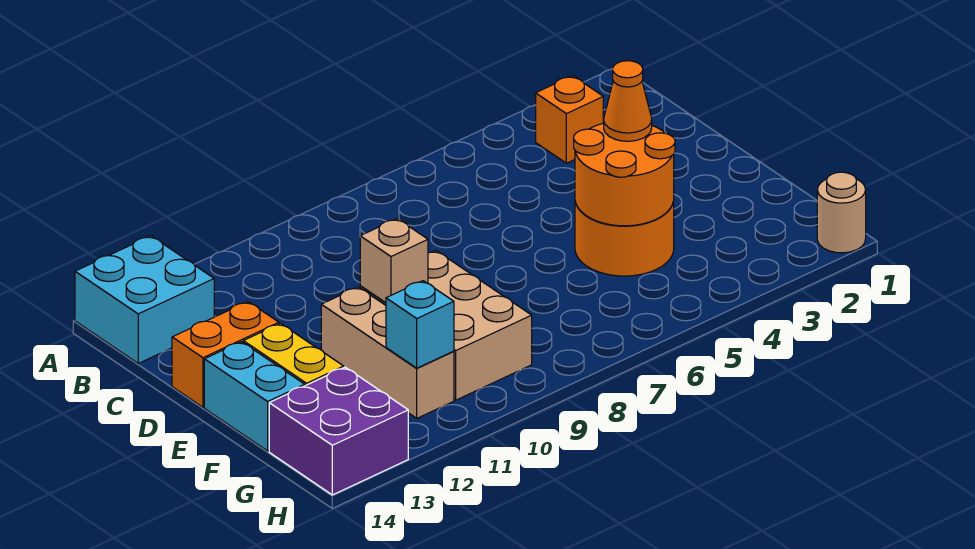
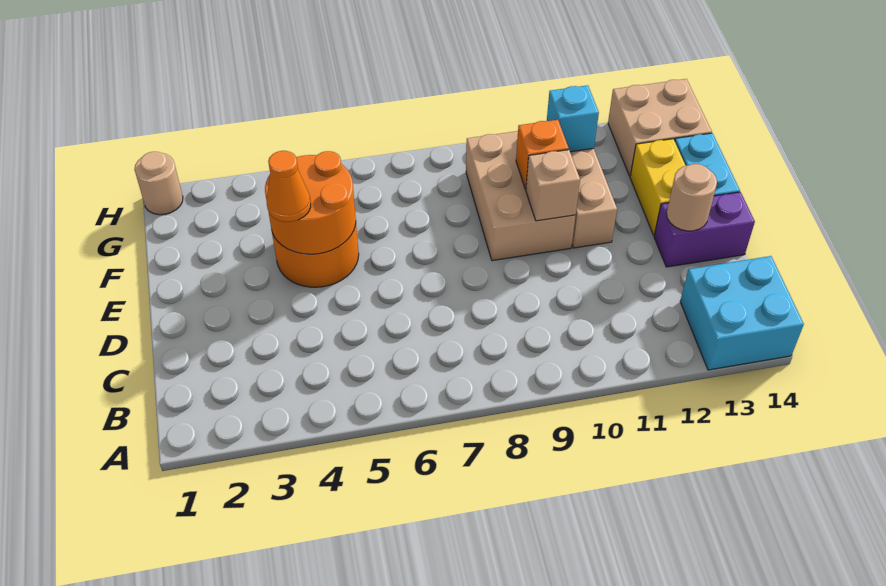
orange 1x1 brick [536,76,603,163] -> orange 1x1 brick moved to [516,120,569,189]
orange 1x2 brick [172,302,279,407] -> purple 1x2 brick [654,192,755,267]
none -> tan 1x1 round brick [667,164,717,231]
purple 2x2 brick [269,367,408,495] -> tan 2x2 brick [608,79,712,176]

